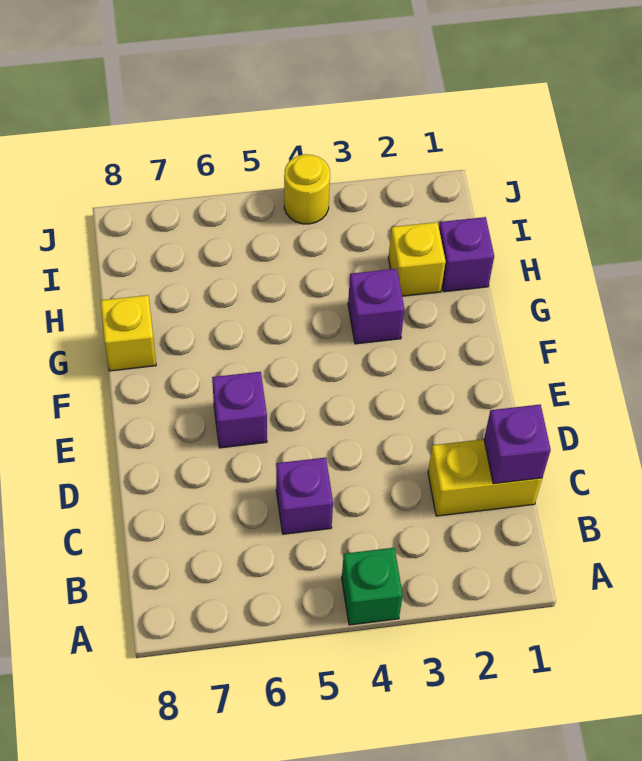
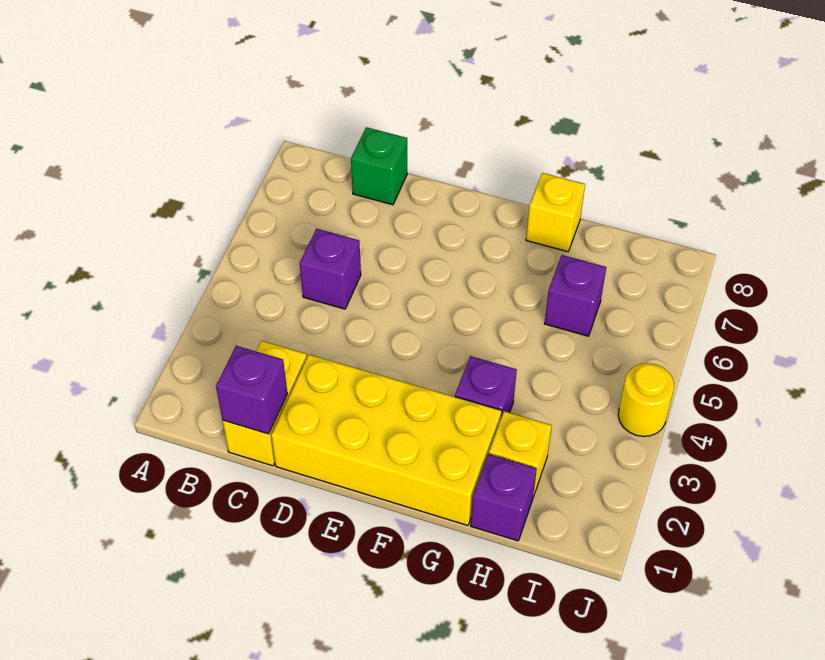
green 1x1 brick [342,548,403,625] -> green 1x1 brick moved to [351,127,407,205]
none -> yellow 2x4 brick [271,355,501,525]
purple 1x1 brick [212,372,267,448] -> purple 1x1 brick moved to [545,255,606,336]

